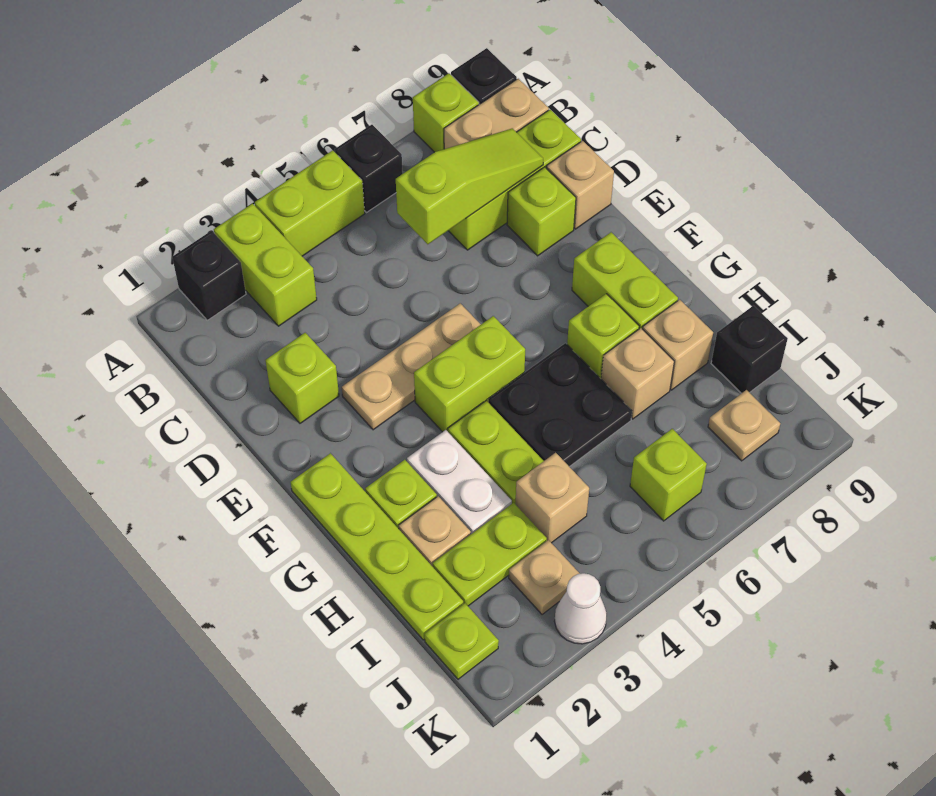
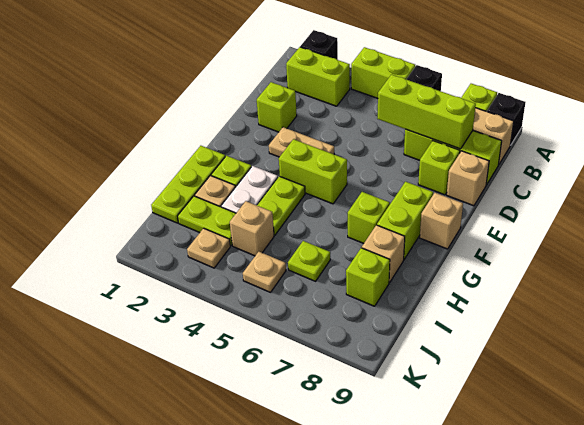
lime 1x2 brick [214,204,317,326] -> lime 1x2 brick turned to [286,47,350,106]
lime 1x3 slope [396,128,543,244] -> lime 1x3 brick [377,75,476,149]
tan 1x3 plate [342,303,481,430] -> tan 1x2 plate [269,127,334,157]
lime 1x4 plate [291,453,463,640] -> lime 1x3 plate [151,146,225,223]
black 2x2 plate [488,343,632,467] -> none
tan 1x1 brick [601,328,674,419] -> tan 1x1 brick moved to [420,193,463,249]
black 1x1 brick [711,306,788,393] -> none
lime 1x1 plate [425,603,499,679] -> lime 1x1 plate moved to [288,241,330,281]
lime 1x1 brick [630,429,707,521] -> lime 1x1 brick moved to [346,248,390,306]
tan 1x1 plate [708,390,780,461] -> tan 1x1 plate moved to [243,252,286,292]
white 1x1 cone [554,573,607,644] -> none

